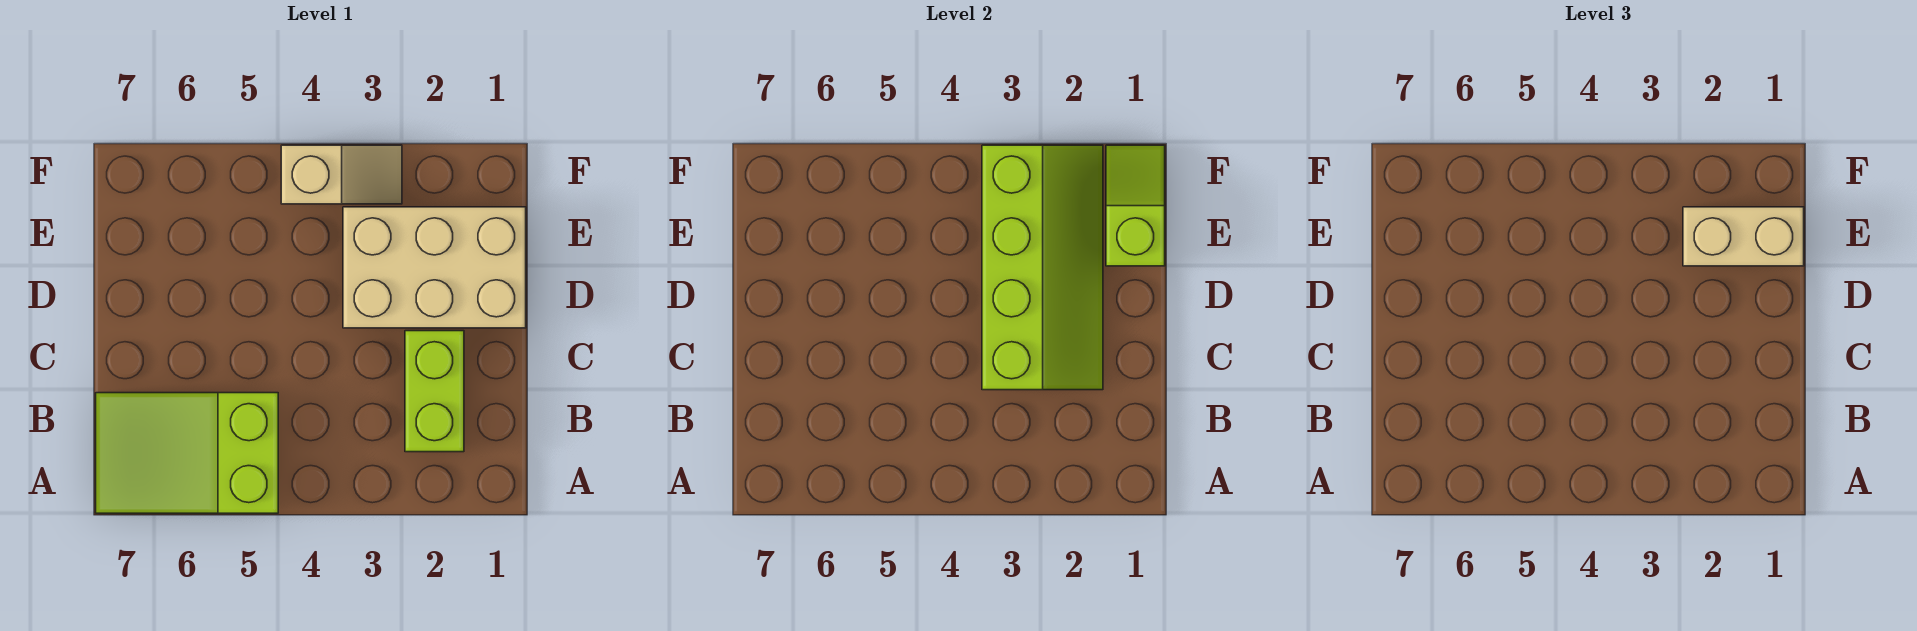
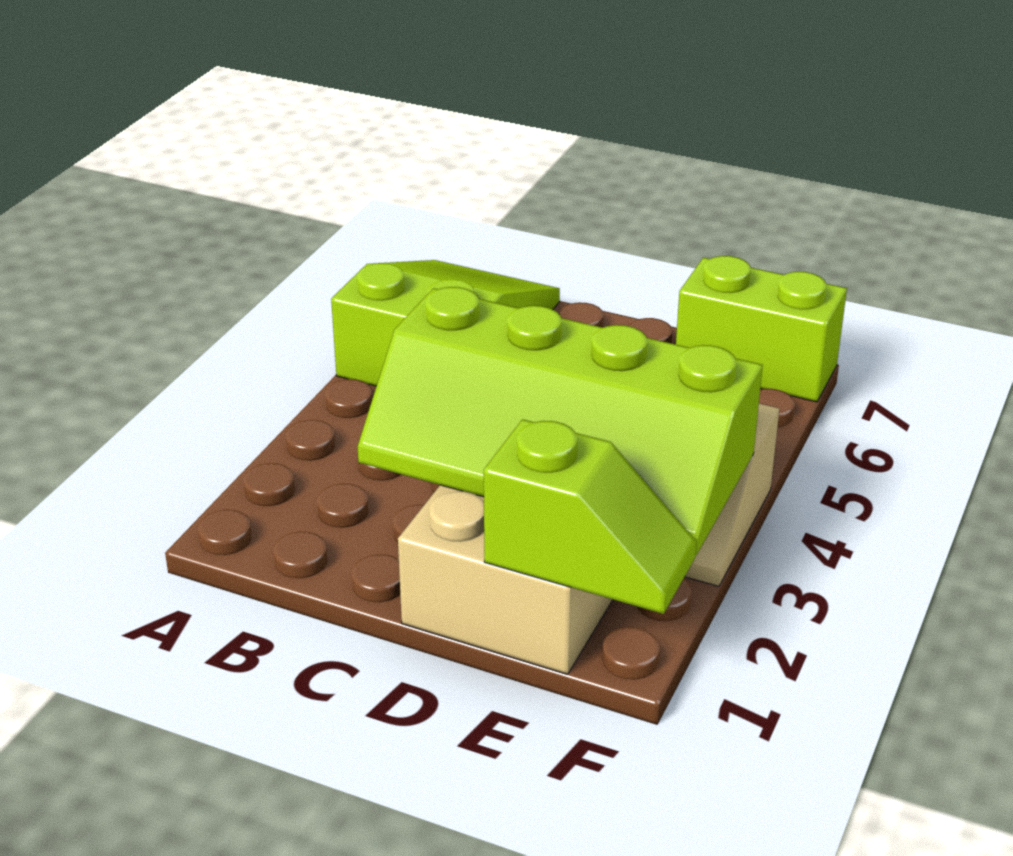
lime 1x2 brick [405,331,464,452] -> lime 1x2 brick moved to [676,256,847,402]
tan 1x2 brick [1683,207,1804,266] -> none

